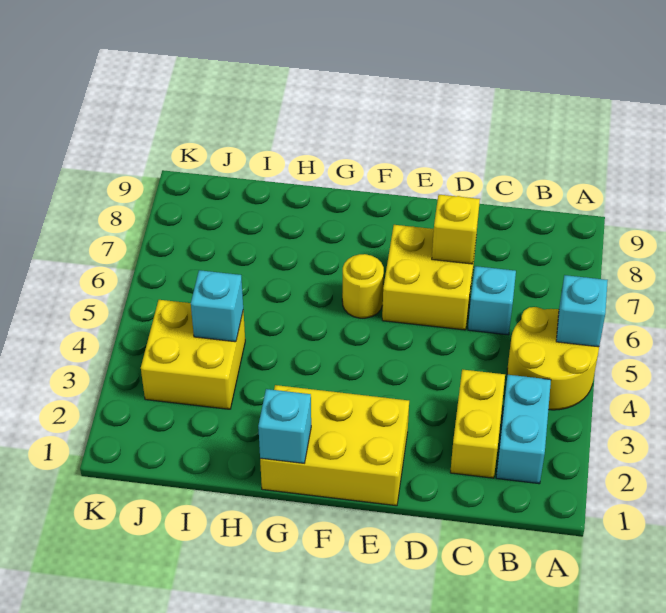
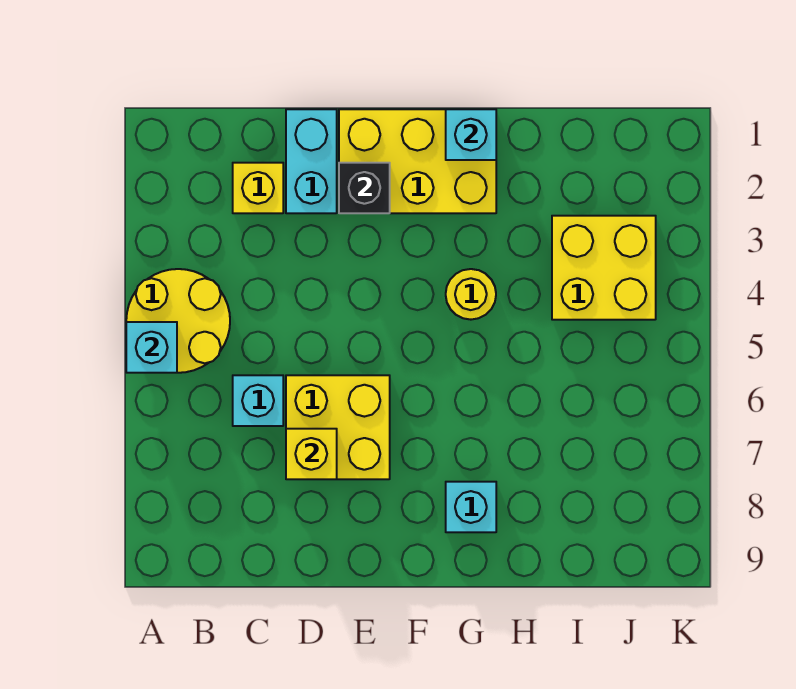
cyan 1x2 brick [496,375,551,484] -> cyan 1x2 brick moved to [286,109,337,213]
yellow 1x2 brick [450,369,505,478] -> yellow 1x1 brick [233,163,283,213]
none -> black 1x1 brick [339,163,390,213]
yellow 1x1 round brick [342,254,384,318] -> yellow 1x1 round brick moved to [446,269,496,320]
cyan 1x1 brick [191,270,243,342] -> cyan 1x1 brick moved to [446,482,496,532]

